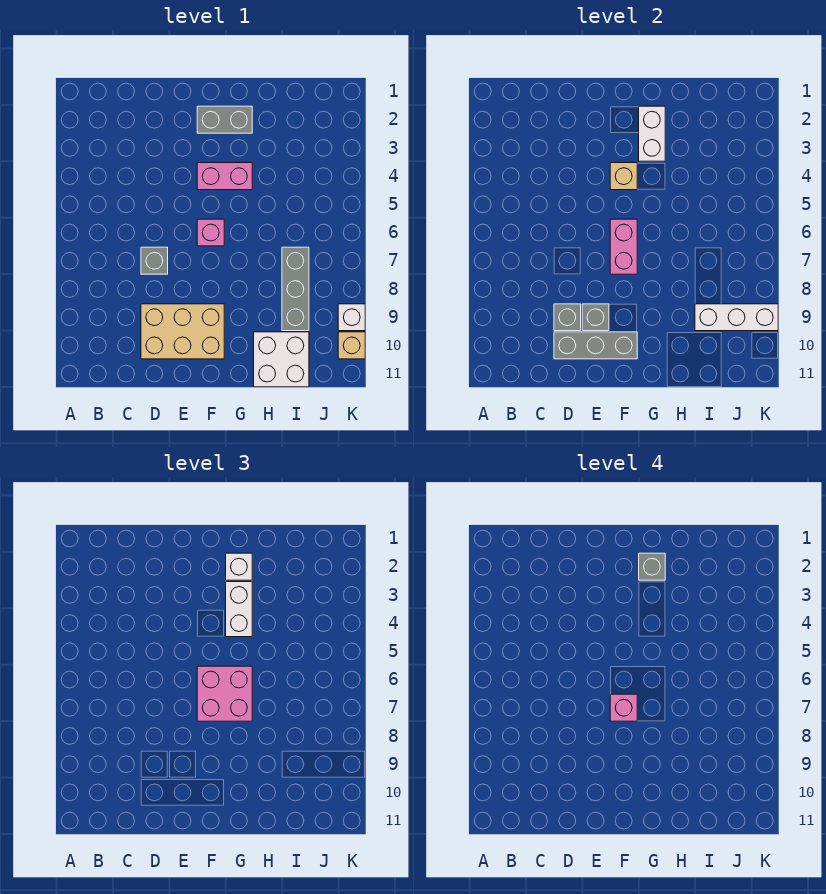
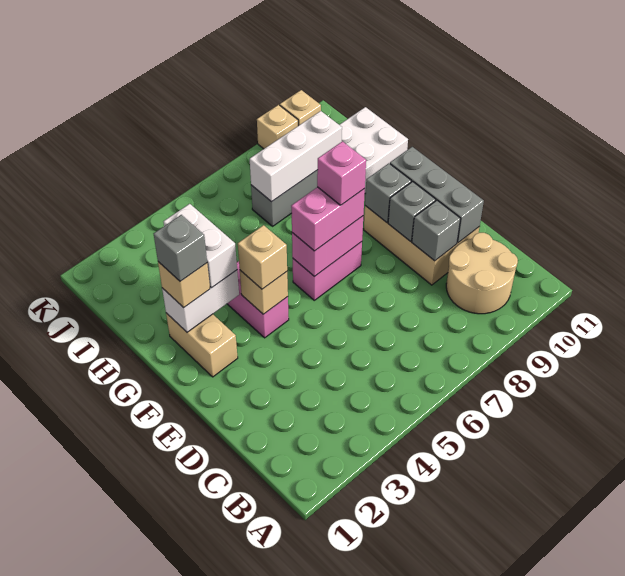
none -> tan 2x2 round brick [446,233,518,314]
grey 1x1 brick [141,247,168,274] -> grey 1x1 brick moved to [365,163,411,222]
grey 1x2 brick [197,106,252,133] -> tan 1x2 brick [166,313,238,377]
none -> tan 1x1 brick [238,225,287,289]
pink 1x1 brick [197,219,224,246] -> pink 1x2 brick [293,242,362,300]
pink 2x2 brick [197,666,252,721] -> pink 1x2 brick [291,187,365,251]
white 1x1 brick [226,553,252,580] -> tan 1x1 brick [158,262,210,308]
white 1x2 brick [226,582,252,637] -> white 1x2 brick turned to [164,204,237,288]
white 1x3 brick [695,304,778,331] -> white 1x3 brick turned to [250,111,342,202]
white 1x1 brick [338,304,365,331] -> tan 1x1 brick [257,105,298,149]

